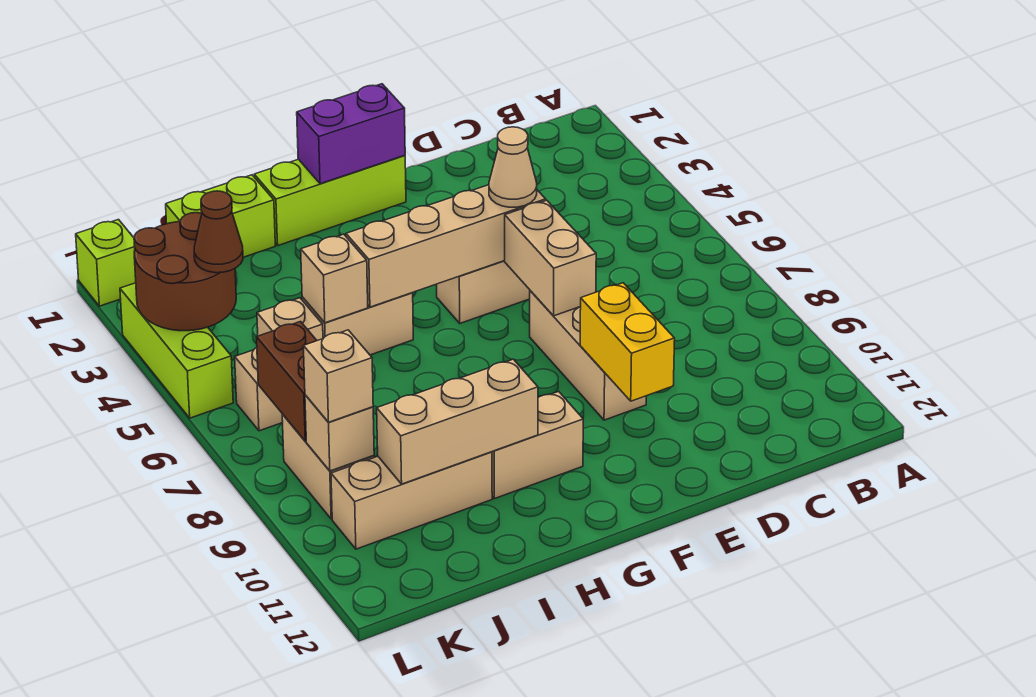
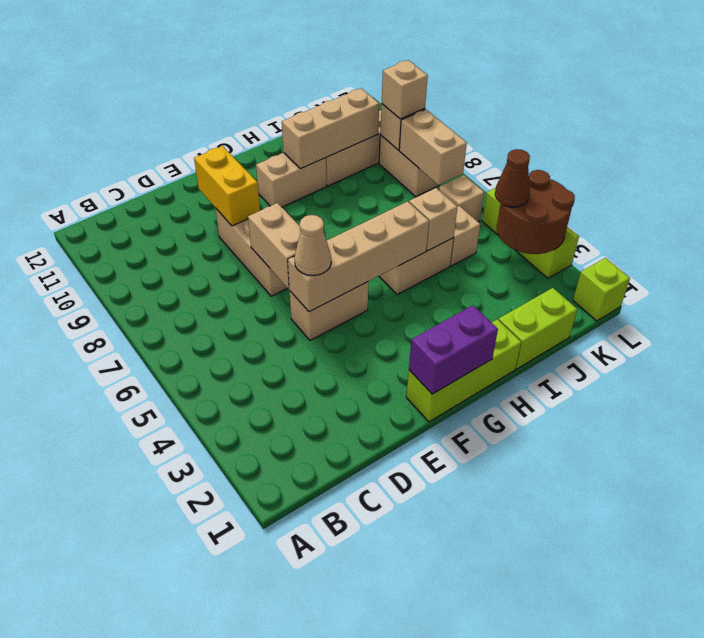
brown 1x2 brick [257,322,317,441] -> tan 1x2 brick [399,109,467,185]

